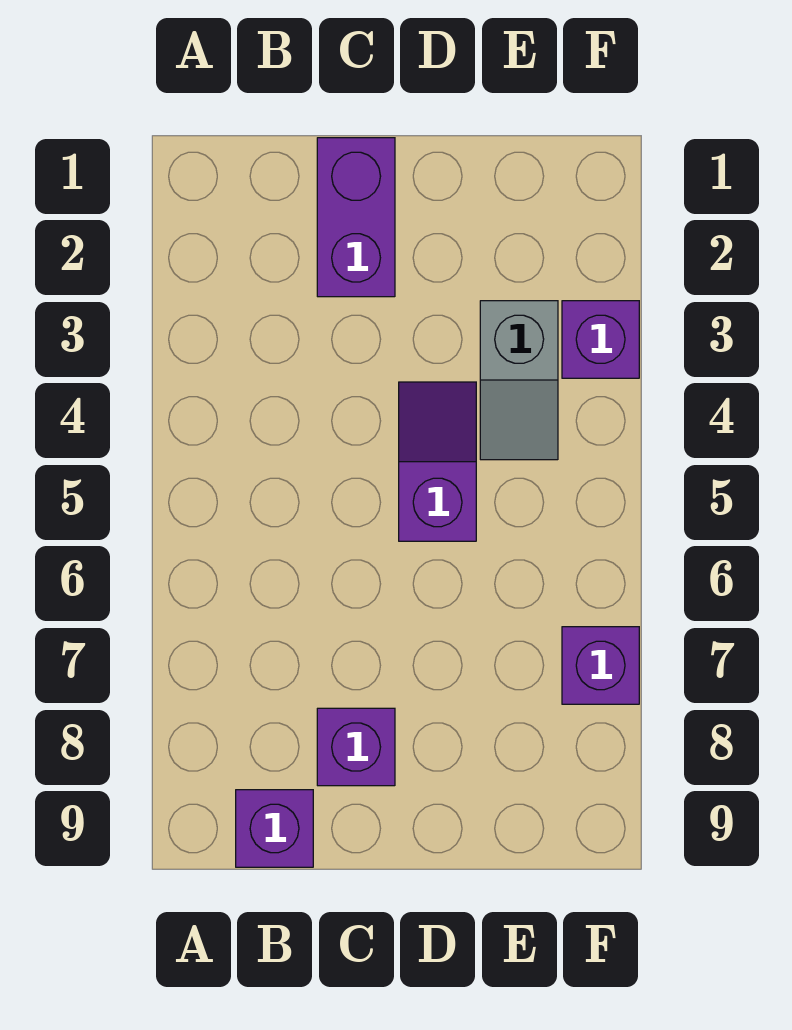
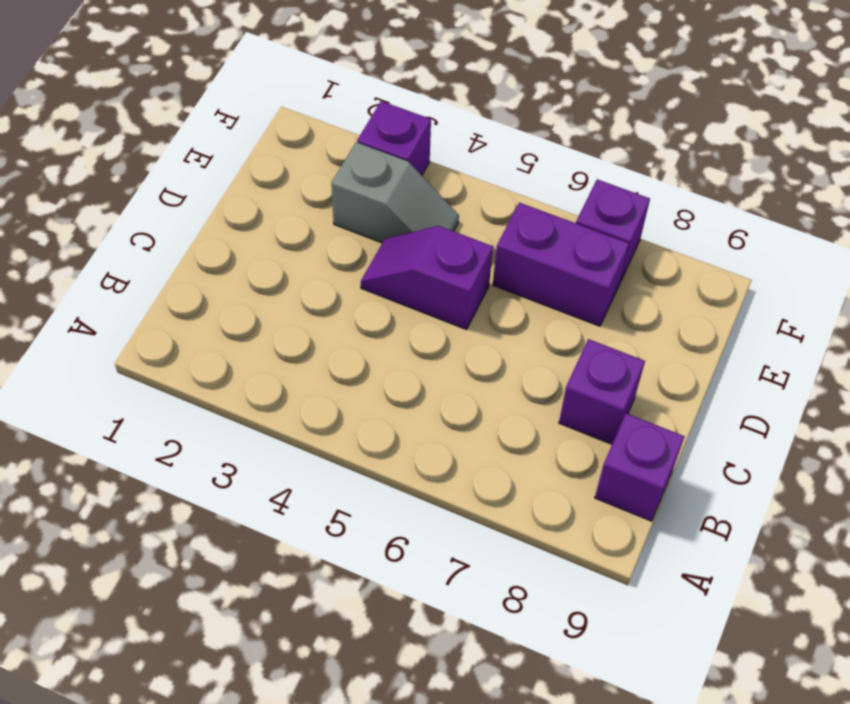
purple 1x2 brick [317,138,395,297] -> purple 1x2 brick moved to [493,203,629,326]

